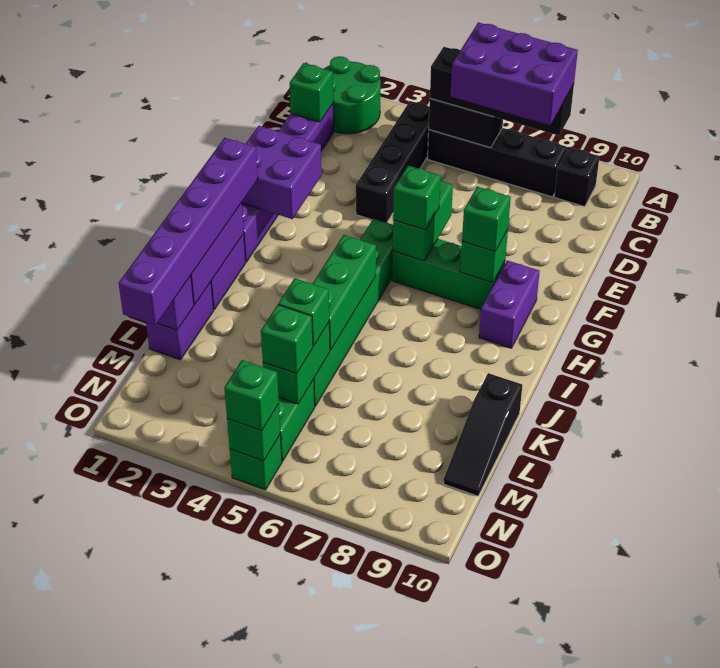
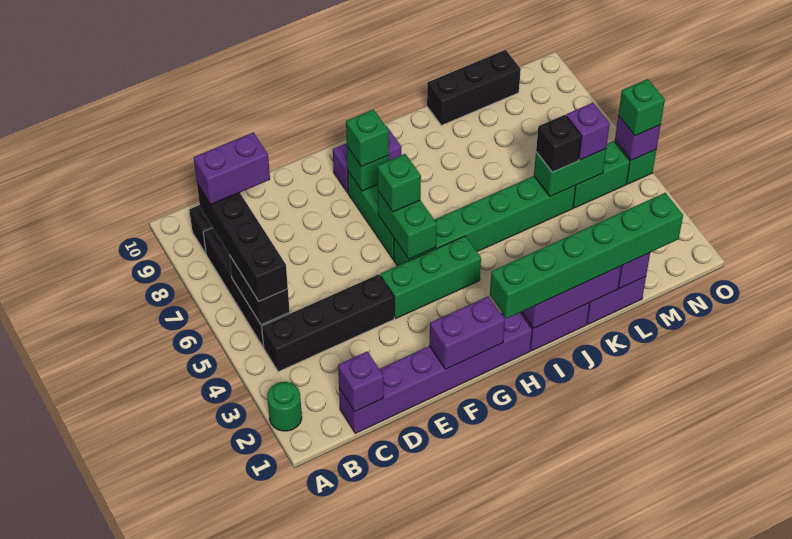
green 2x2 round brick [324,56,381,134] -> green 1x1 round brick [267,382,302,431]
purple 2x3 brick [451,22,578,125] -> purple 1x2 brick [194,132,270,204]
green 1x1 brick [290,63,333,122] -> purple 1x1 brick [338,351,384,412]
purple 2x2 brick [242,126,322,219] -> purple 1x2 brick [429,296,505,369]
green 1x2 brick [393,181,453,261] -> green 1x2 brick turned to [378,192,437,259]
purple 1x6 brick [119,138,258,325] -> green 1x6 brick [490,193,683,318]
green 1x3 brick [313,235,376,350] -> green 1x3 brick moved to [381,236,481,318]
black 1x3 slope [443,373,522,496] -> black 1x3 brick [427,50,521,125]
green 1x1 brick [278,278,329,346] -> black 1x1 brick [536,115,582,172]
green 1x1 brick [261,305,313,374] -> purple 1x1 brick [566,103,610,160]
green 1x1 brick [227,404,280,461] -> purple 1x1 brick [615,116,661,160]

